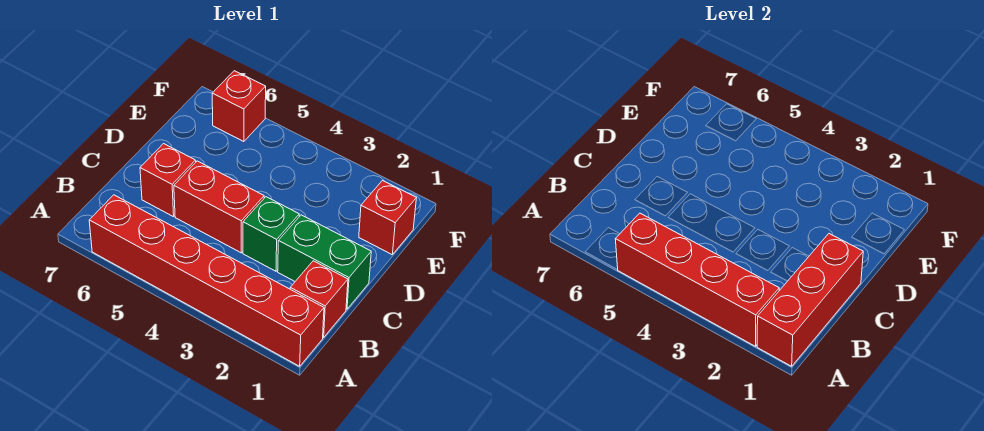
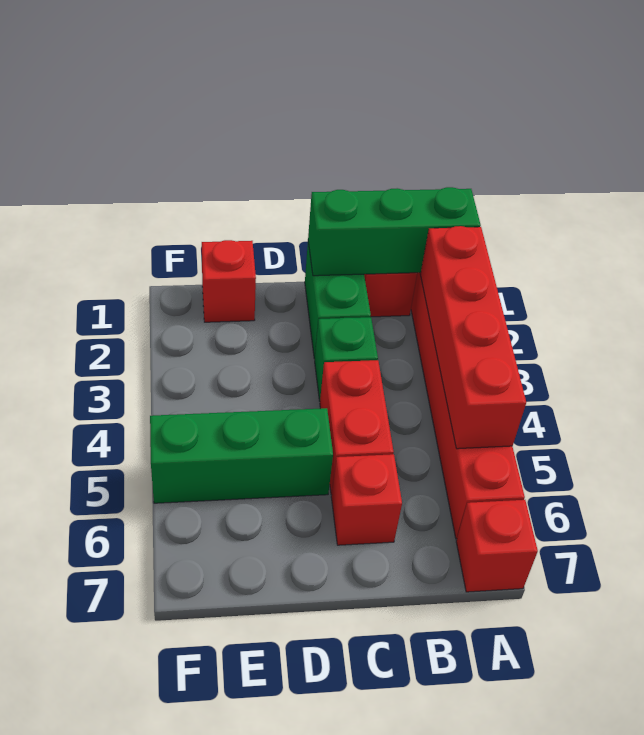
red 1x3 brick [757,234,863,366] -> green 1x3 brick [308,187,481,276]
none -> green 1x3 brick [150,408,333,503]
red 1x1 brick [212,71,266,142] -> red 1x1 brick moved to [456,500,538,592]

